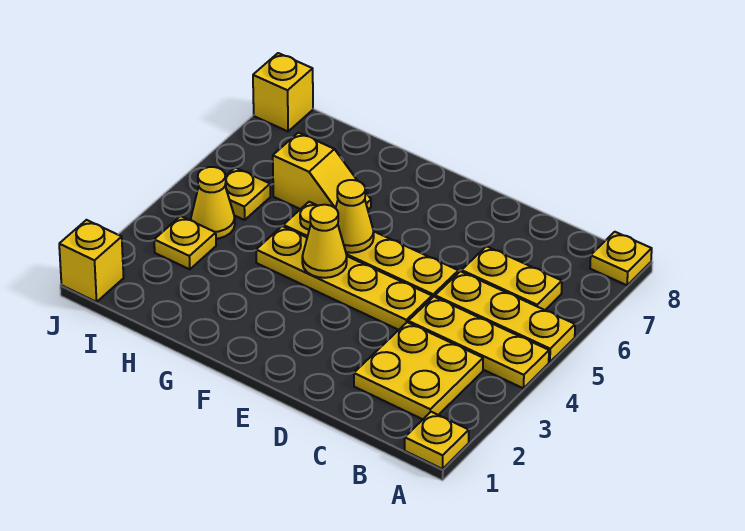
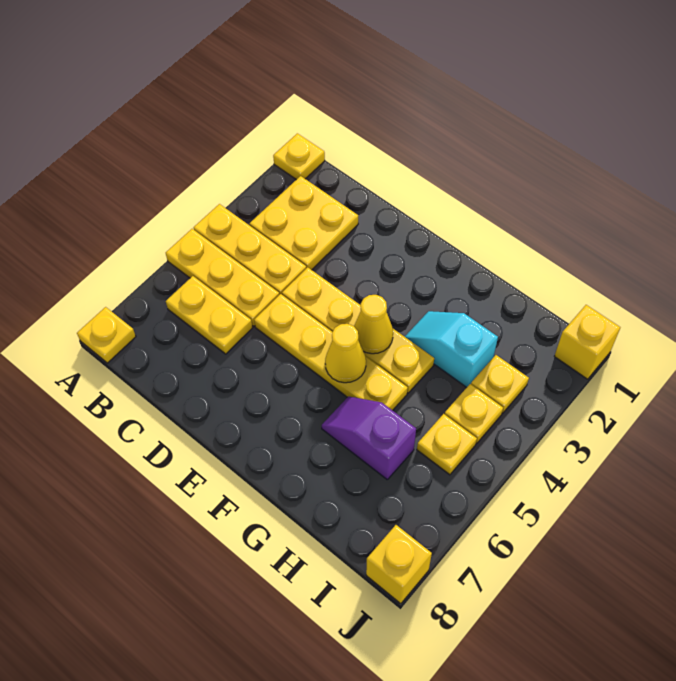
none -> cyan 1x2 slope [405,311,498,387]
yellow 1x2 slope [273,133,371,209] -> purple 1x2 slope [322,396,416,479]
yellow 1x1 cone [191,167,235,239] -> yellow 1x1 plate [445,384,503,444]

